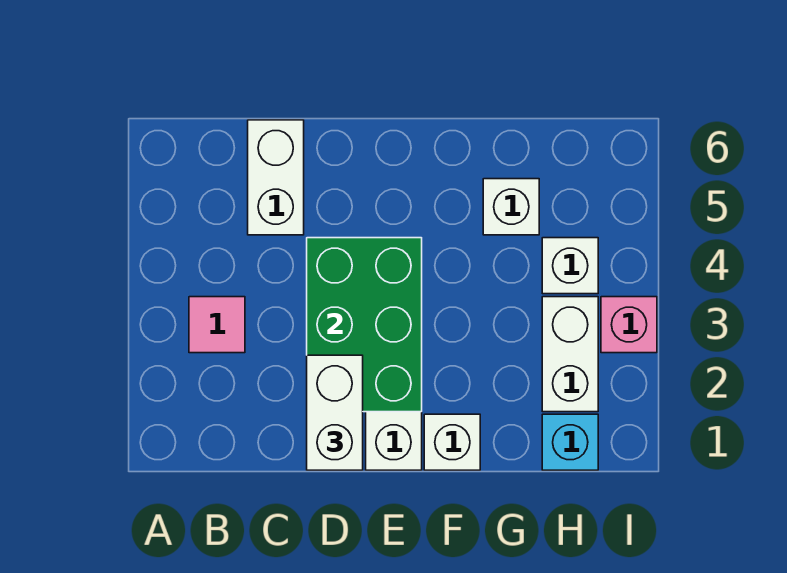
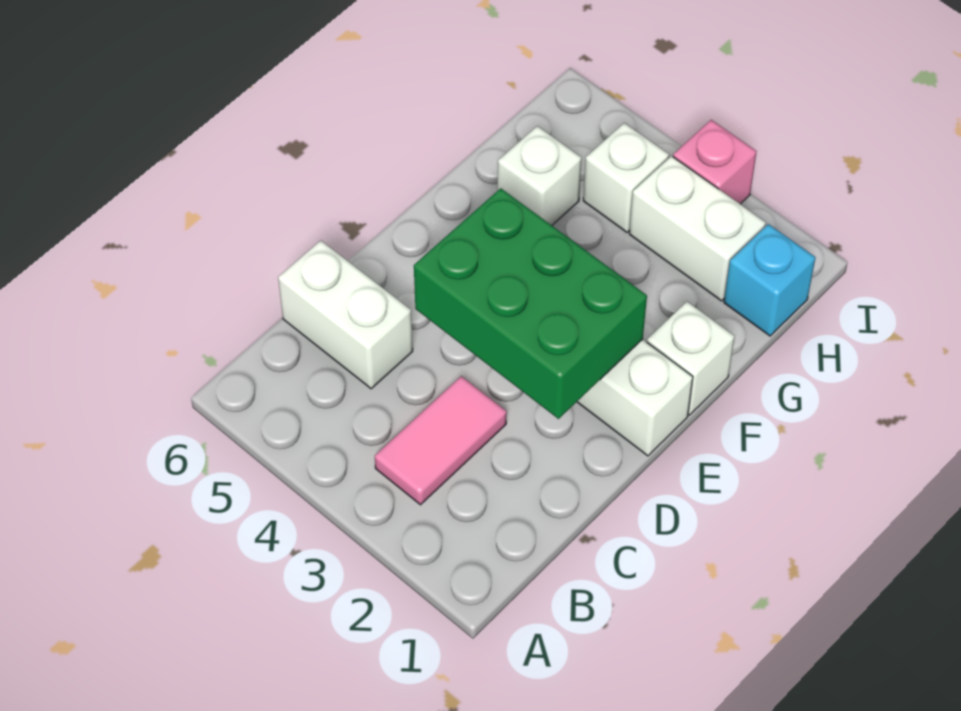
pink 1x1 tile [189,297,245,353] -> pink 1x2 tile [375,376,507,505]
white 1x2 brick [307,355,363,470] -> none

